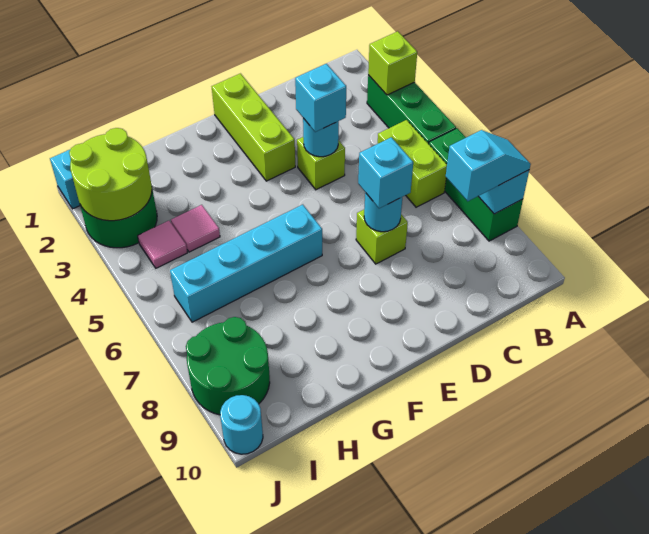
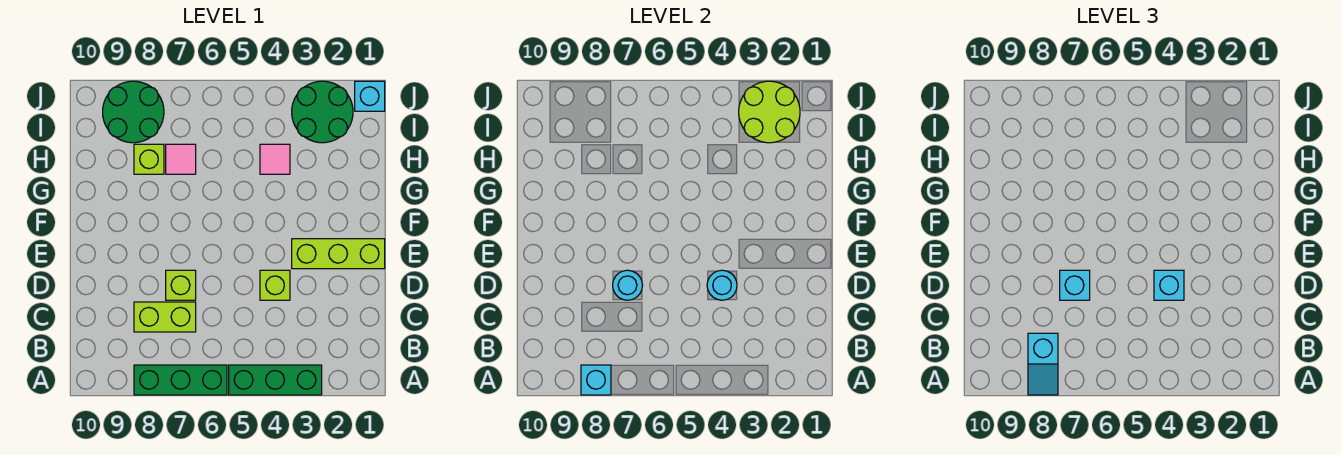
lime 1x1 brick [368,31,417,95] -> lime 1x1 brick moved to [134,144,164,174]
lime 1x2 brick [378,120,447,207] -> lime 1x2 brick moved to [134,302,196,332]
cyan 1x4 brick [170,205,322,322] -> none
pink 1x1 tile [138,221,187,268] -> pink 1x1 tile moved to [166,144,196,174]
cyan 1x1 round brick [220,395,263,454] -> none

